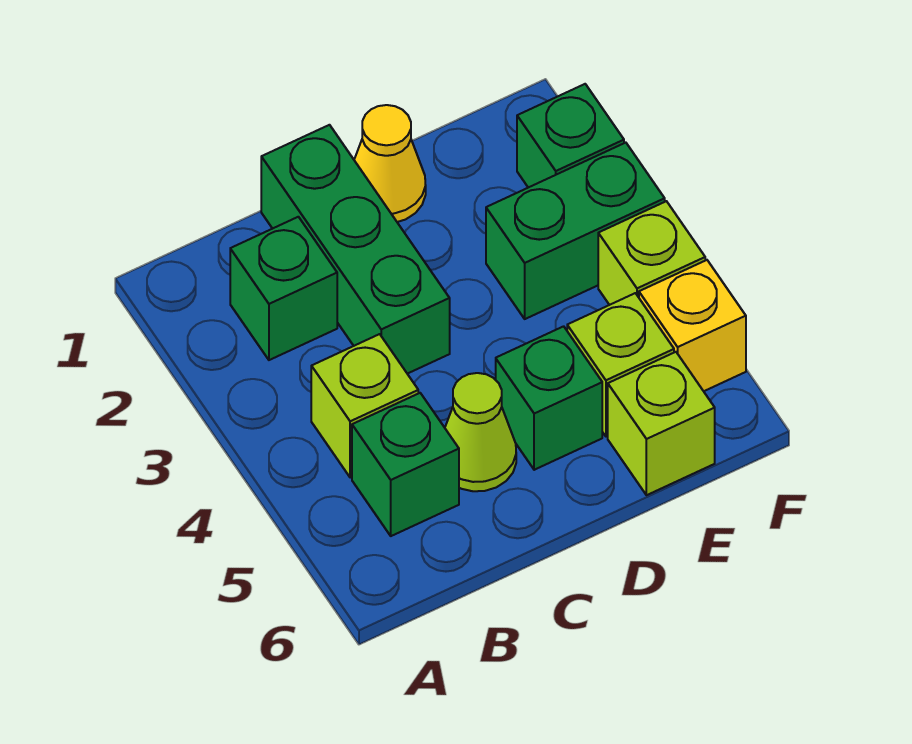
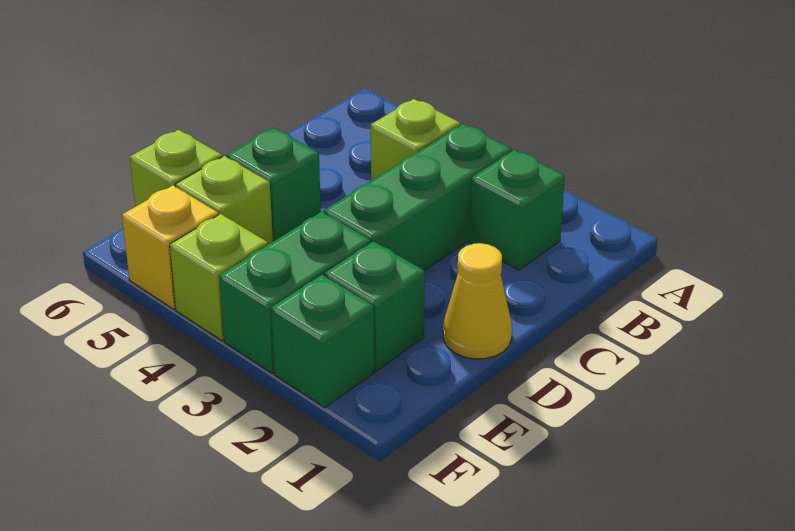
green 1x1 brick [352,393,459,536] -> green 1x1 brick moved to [325,241,425,371]
green 1x3 brick [261,125,450,374] -> green 1x3 brick turned to [324,124,512,270]
lime 1x1 cone [445,373,516,491] -> none

